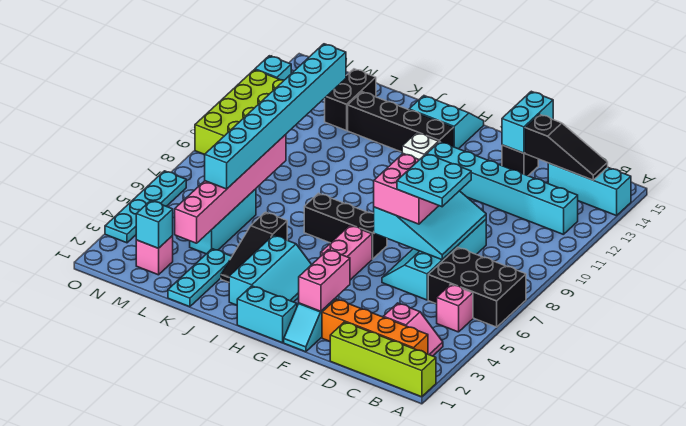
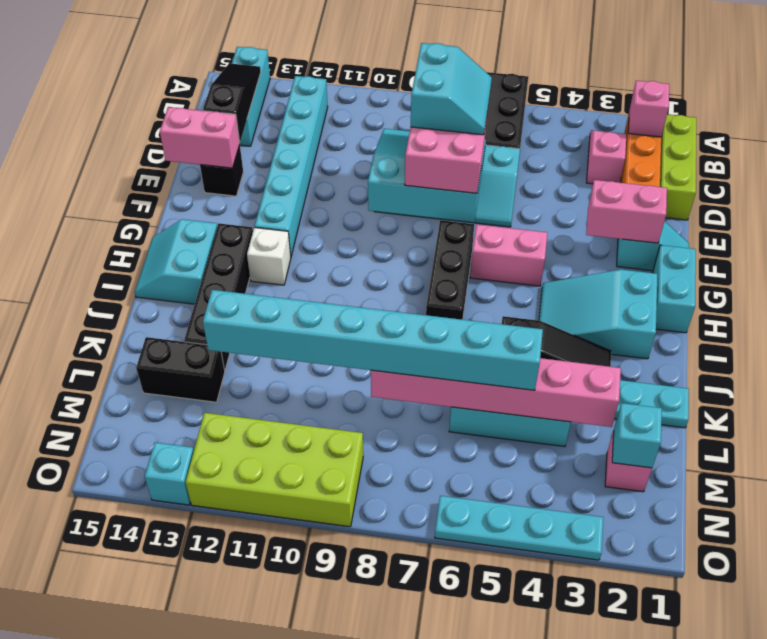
lime 1x4 brick [330,322,436,397] -> lime 1x3 brick [660,115,696,220]
pink 1x1 brick [437,284,473,332] -> pink 1x1 brick moved to [628,81,669,137]
cyan 2x2 plate [397,154,471,207] -> cyan 2x2 slope [411,43,492,135]
cyan 1x2 brick [502,91,553,153] -> pink 1x2 brick [160,107,240,168]
cyan 2x3 slope [229,235,312,305] -> cyan 2x3 slope turned to [539,270,658,359]

